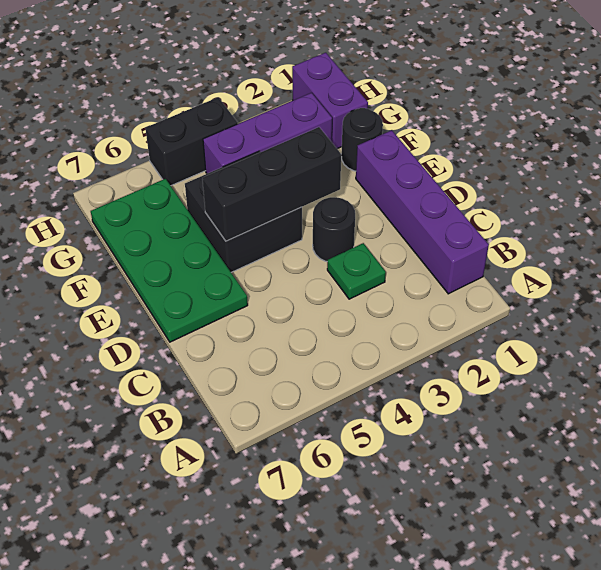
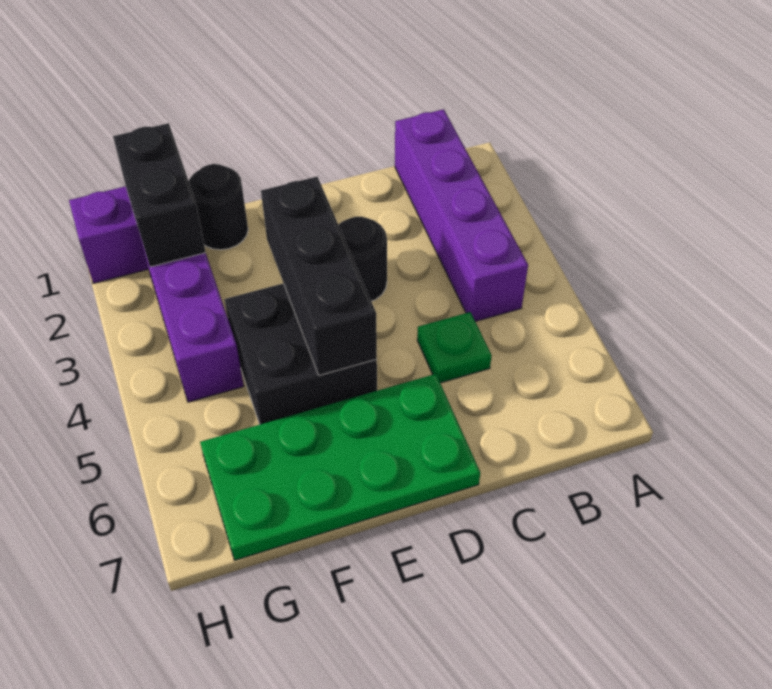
purple 1x4 brick [356,130,489,294] -> purple 1x4 brick turned to [395,109,528,321]
green 1x1 plate [327,243,386,299] -> green 1x1 plate moved to [417,312,492,383]
black 1x2 brick [145,97,238,186] -> black 1x2 brick moved to [113,123,206,267]

